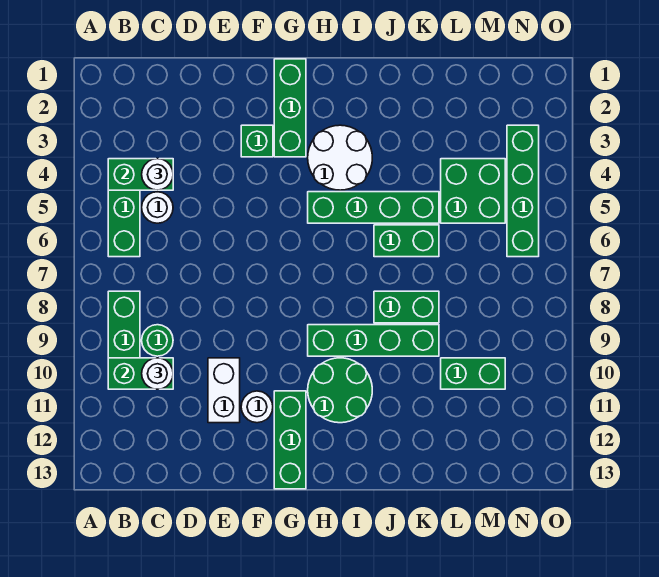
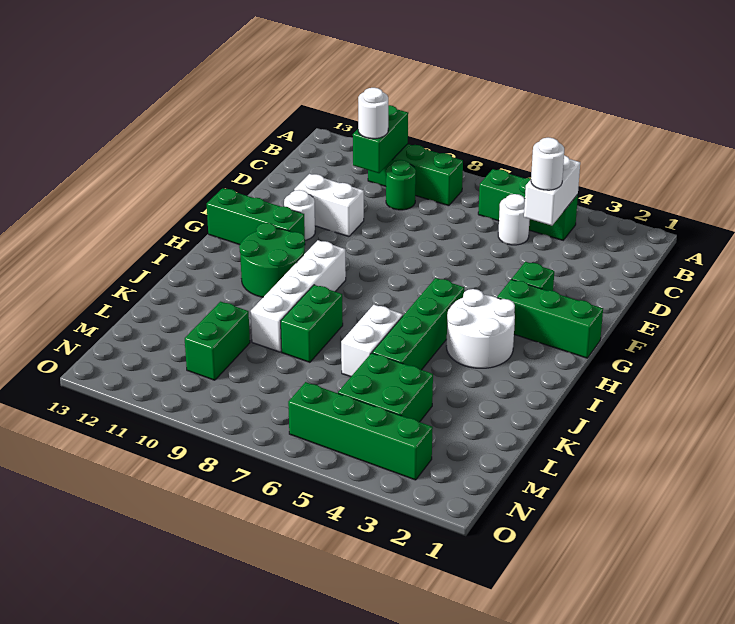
green 1x2 brick [108,159,173,190] -> white 1x2 brick [524,155,580,226]
green 1x4 brick [308,325,439,356] -> white 1x4 brick [251,240,346,352]
green 1x2 brick [374,225,439,257] -> white 1x2 brick [341,305,403,377]

